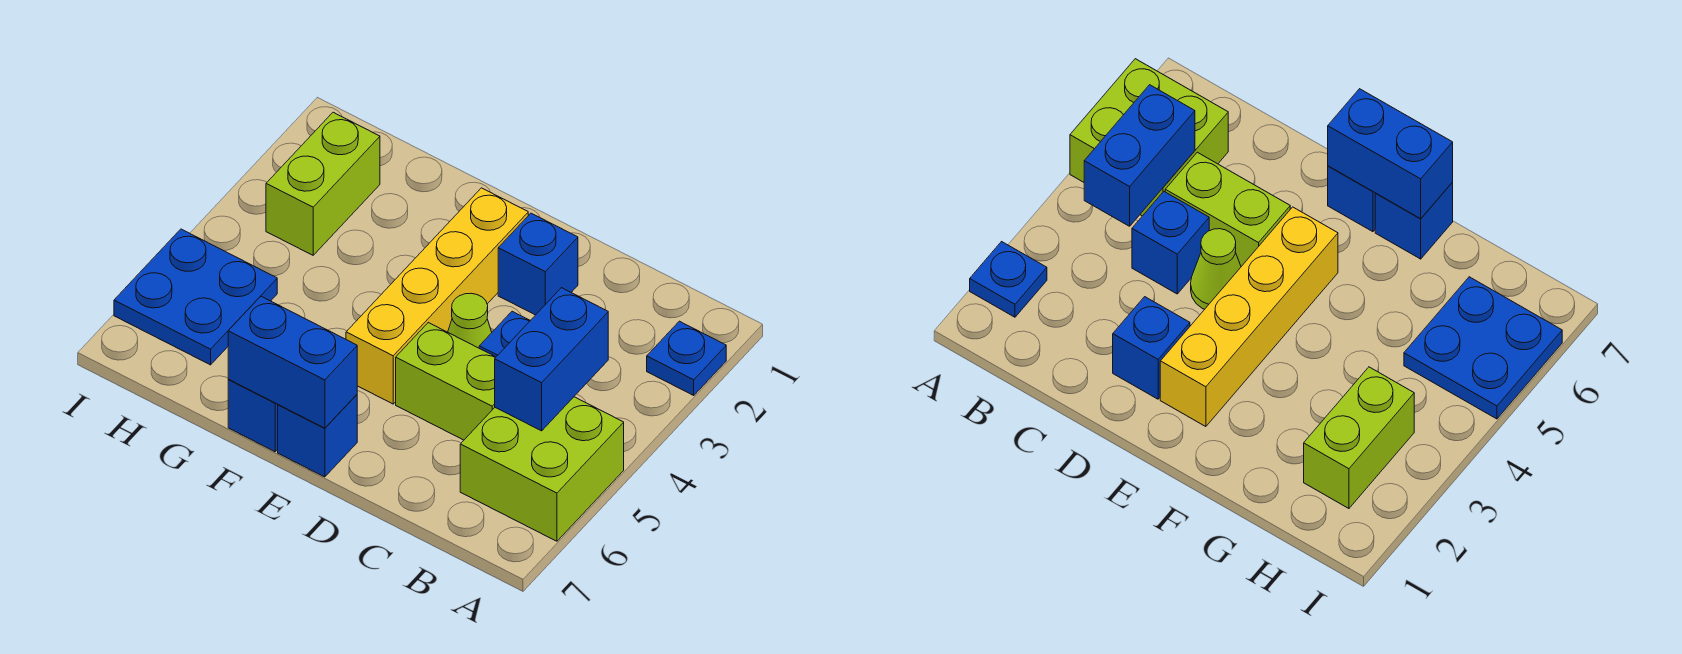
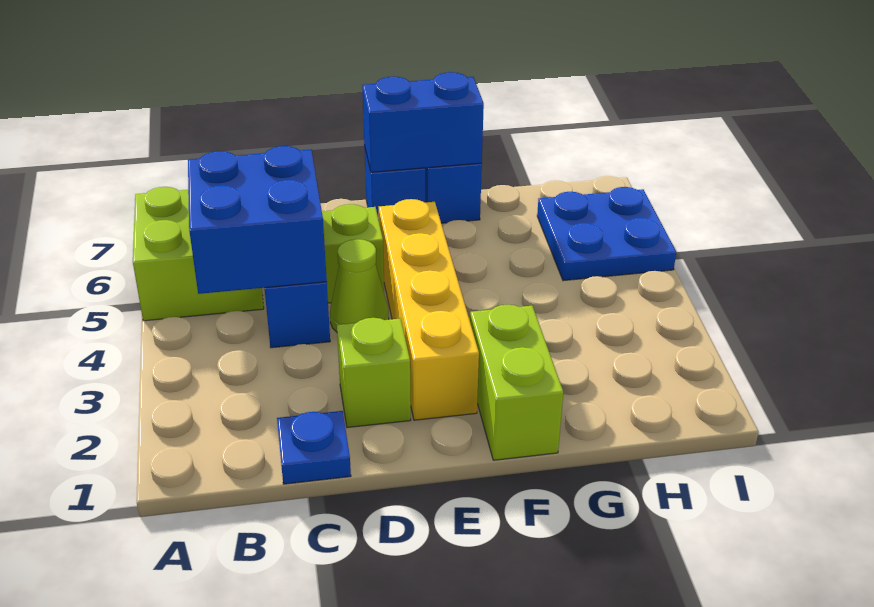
blue 1x1 plate [647,321,726,395] -> blue 1x1 plate moved to [277,411,351,484]
blue 1x2 brick [495,288,608,431] -> blue 2x2 brick [188,146,327,294]
blue 1x1 brick [498,213,578,315] -> lime 1x1 brick [337,318,411,428]
lime 1x2 brick [266,112,380,255] -> lime 1x2 brick moved to [470,305,563,460]

